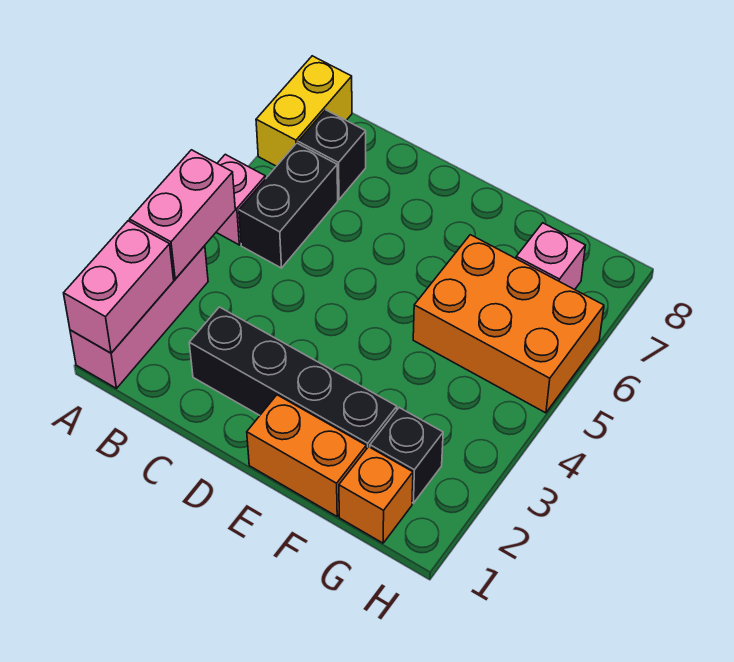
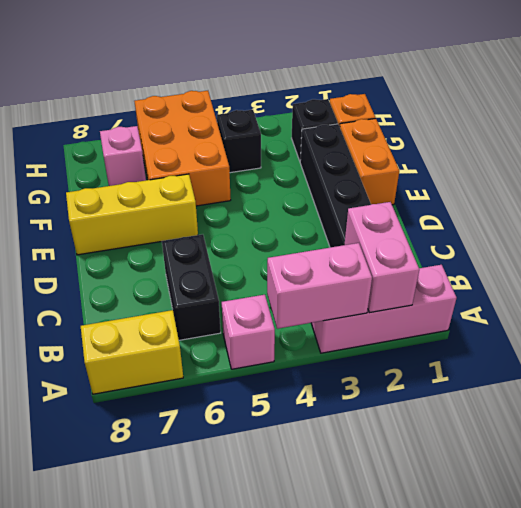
pink 1x2 brick [64,221,174,353] -> pink 1x2 brick turned to [344,202,419,313]
black 1x2 brick [239,143,338,268] -> black 1x2 brick turned to [162,234,221,340]
black 1x1 brick [298,110,366,199] -> black 1x1 brick moved to [217,110,261,173]
none -> yellow 1x3 brick [66,174,198,255]

